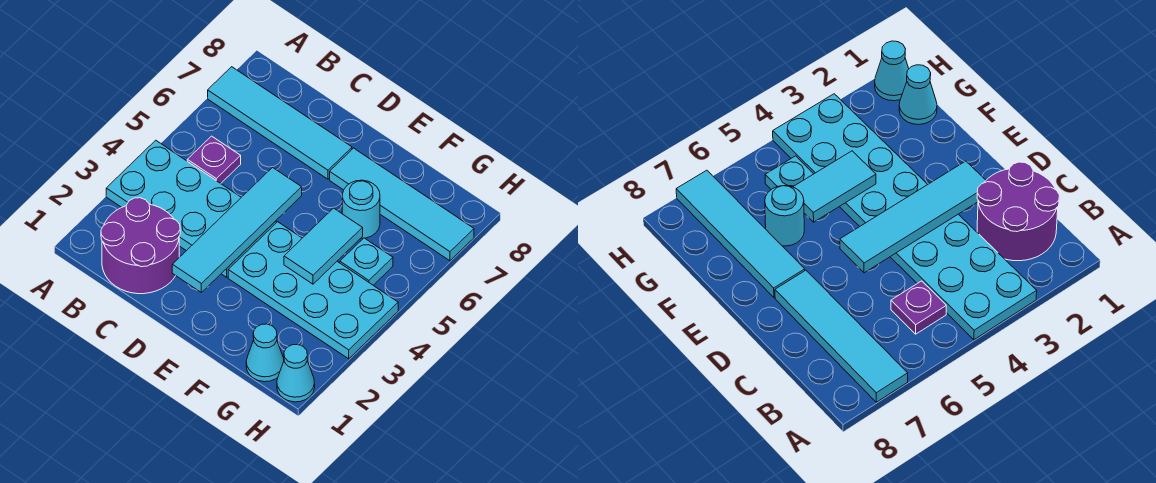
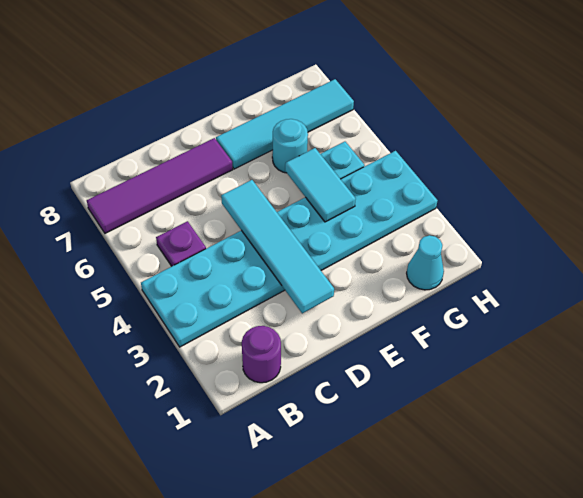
cyan 1x4 tile [208,67,352,179] -> purple 1x4 tile [87,138,233,233]
purple 2x2 round brick [101,198,180,294] -> purple 1x1 round brick [242,326,281,383]
cyan 1x1 cone [277,344,315,402] -> none

